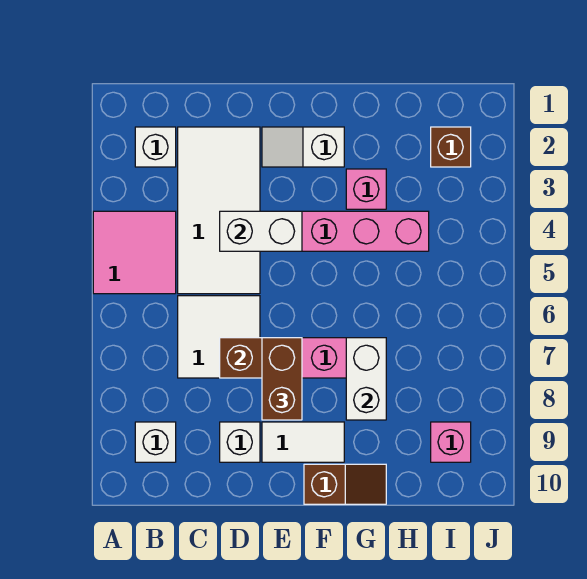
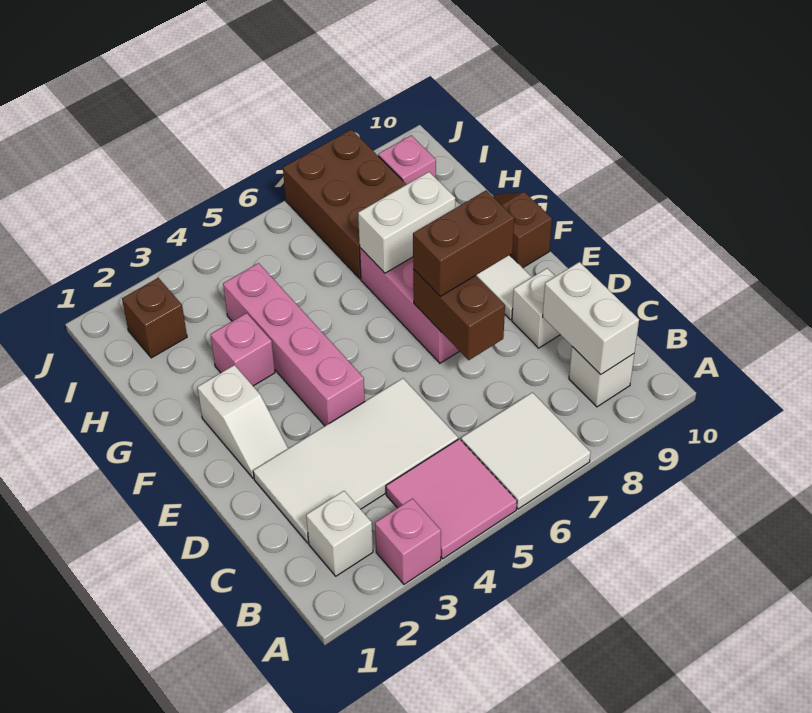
none -> pink 1x1 brick [375,499,441,584]
white 2x2 tile [178,296,260,378] -> white 2x2 tile moved to [461,392,591,509]
white 1x2 brick [220,211,302,251] -> white 1x2 brick moved to [543,262,639,375]
none -> brown 2x3 brick [283,129,406,279]

